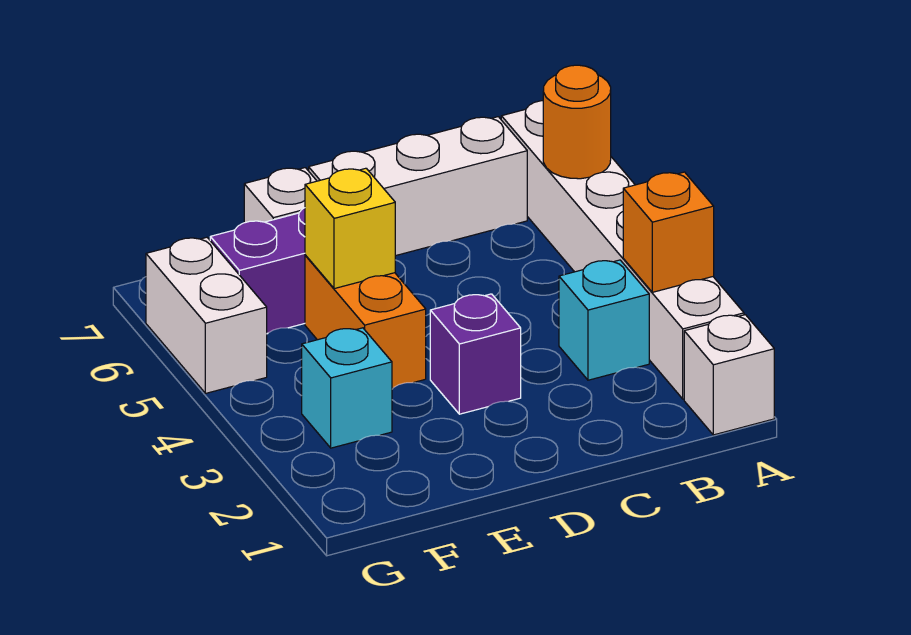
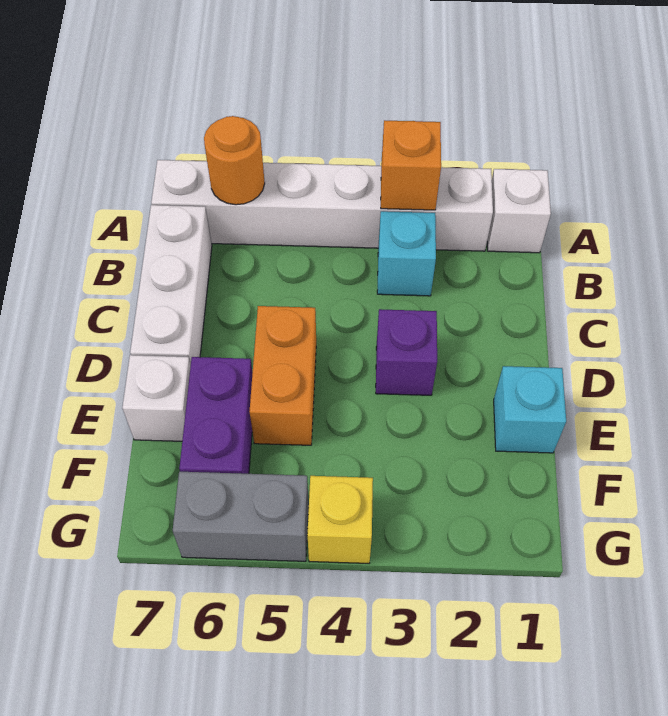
orange 1x2 brick [305,255,426,388] -> orange 1x2 brick turned to [249,306,316,445]
yellow 1x1 brick [305,168,395,289] -> yellow 1x1 brick moved to [307,476,373,563]
cyan 1x1 brick [302,328,392,448] -> cyan 1x1 brick moved to [494,366,566,453]
white 1x2 brick [146,237,267,393] -> grey 1x2 brick [173,472,309,561]

